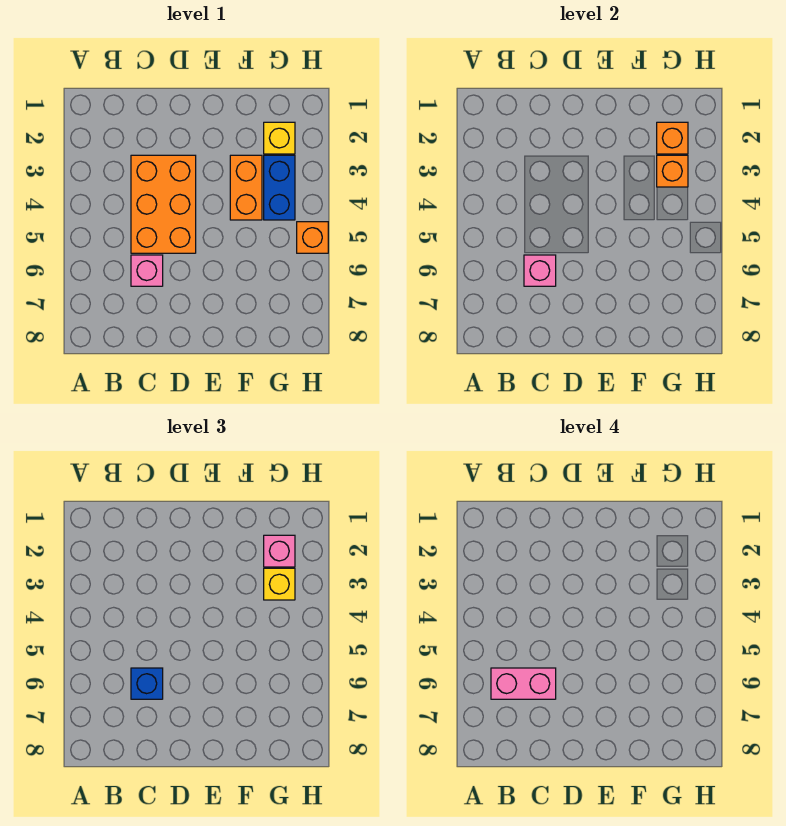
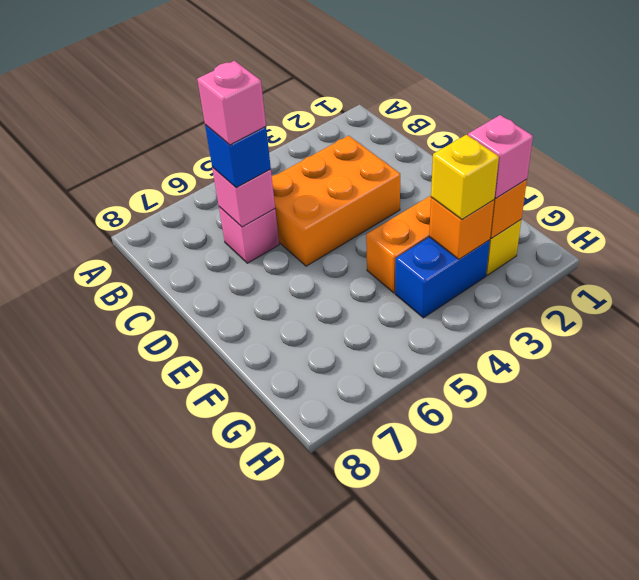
pink 1x2 brick [491,668,556,699] -> pink 1x1 brick [197,61,266,145]
orange 1x1 brick [297,222,328,253] -> none

